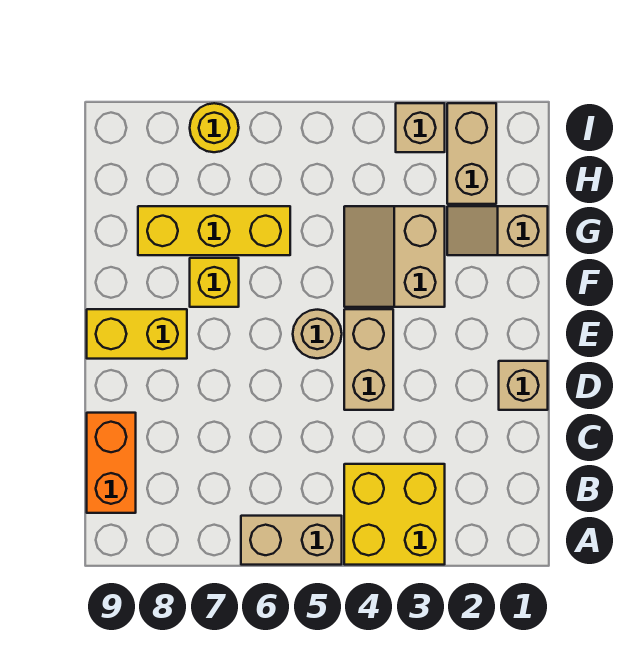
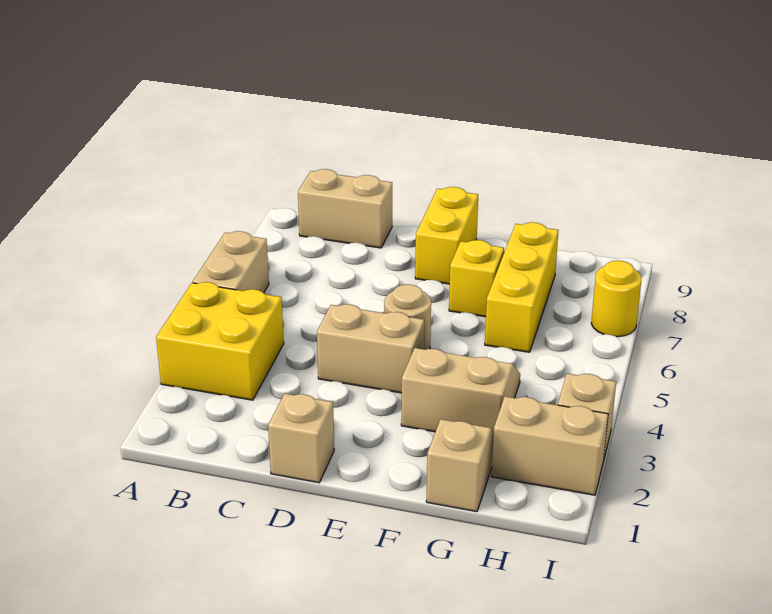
orange 1x2 brick [87,413,136,513] -> tan 1x2 brick [298,169,392,248]

